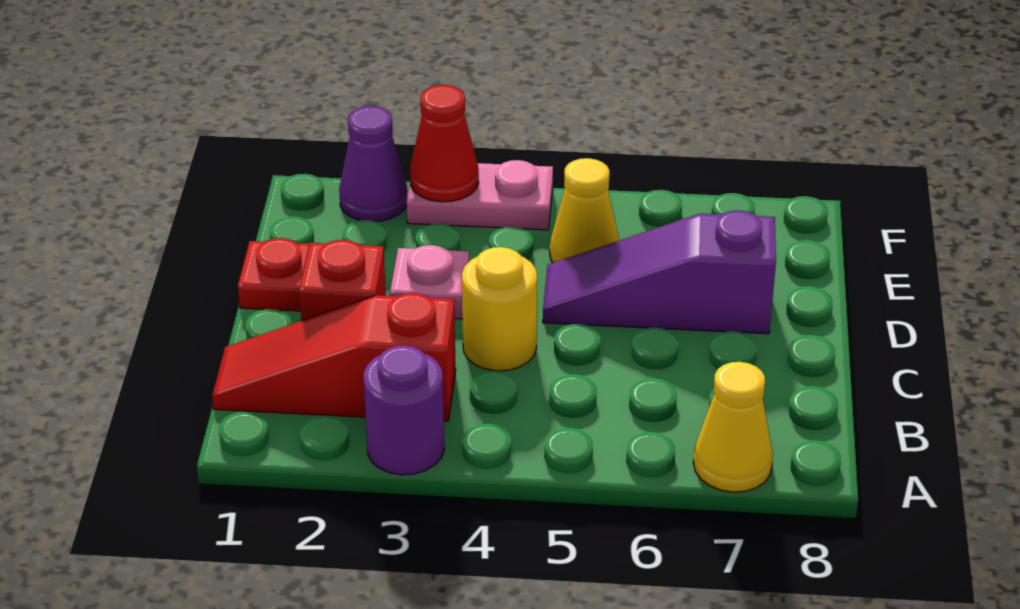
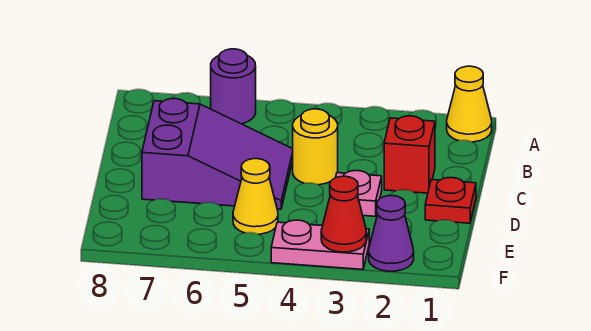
purple 1x1 round brick [363,345,444,475] -> purple 1x1 round brick moved to [211,49,256,124]
yellow 1x1 cone [693,362,773,492] -> yellow 1x1 cone moved to [447,66,492,142]
red 1x3 slope [212,293,456,421] -> none
purple 1x3 slope [543,210,776,334] -> purple 2x3 slope [142,99,293,209]

